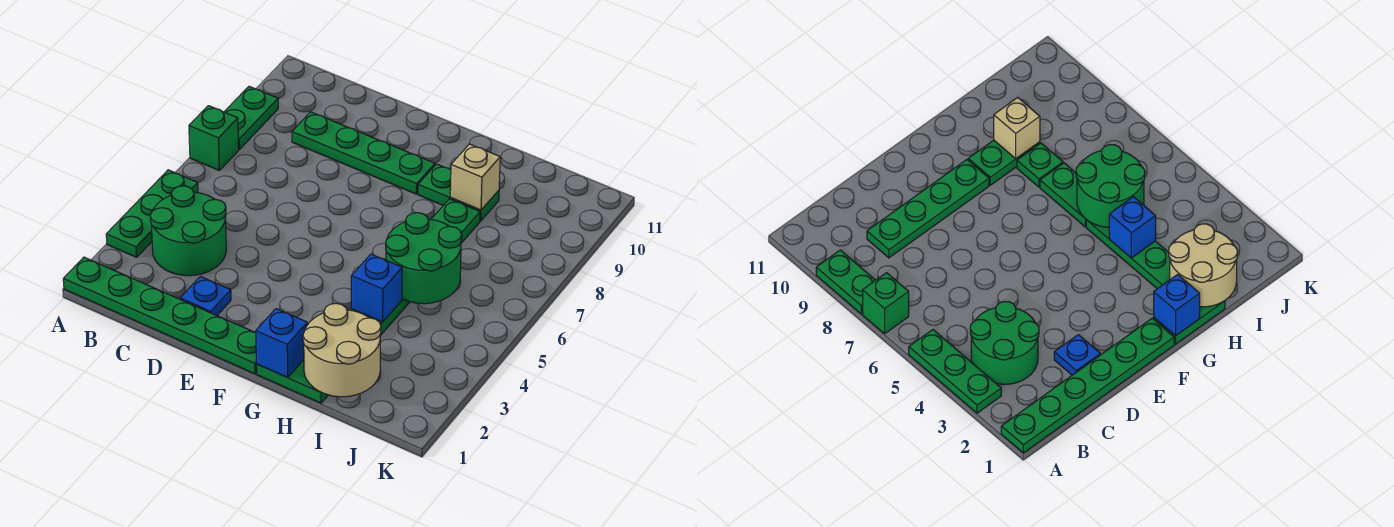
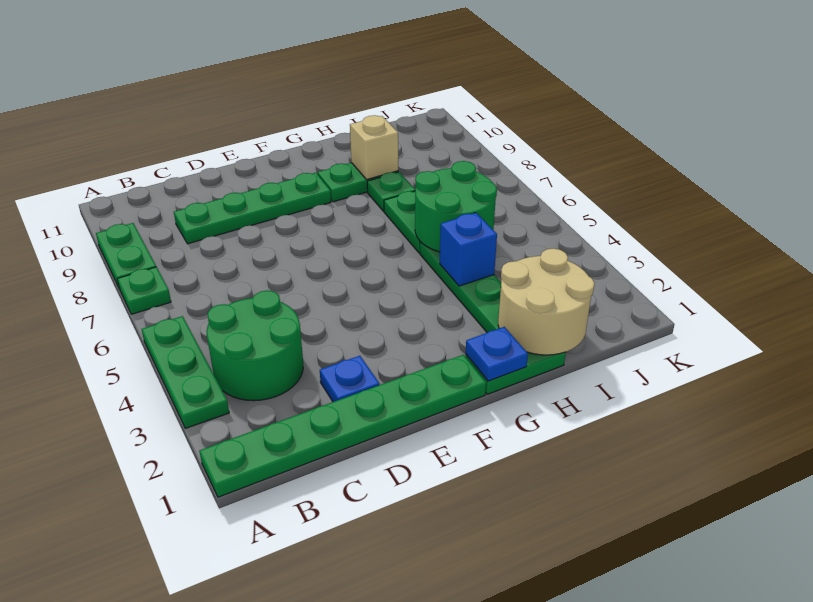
green 1x1 brick [189,106,239,170] -> green 1x1 plate [118,267,171,314]
blue 1x1 brick [256,309,307,378] -> blue 1x1 plate [466,327,528,381]

